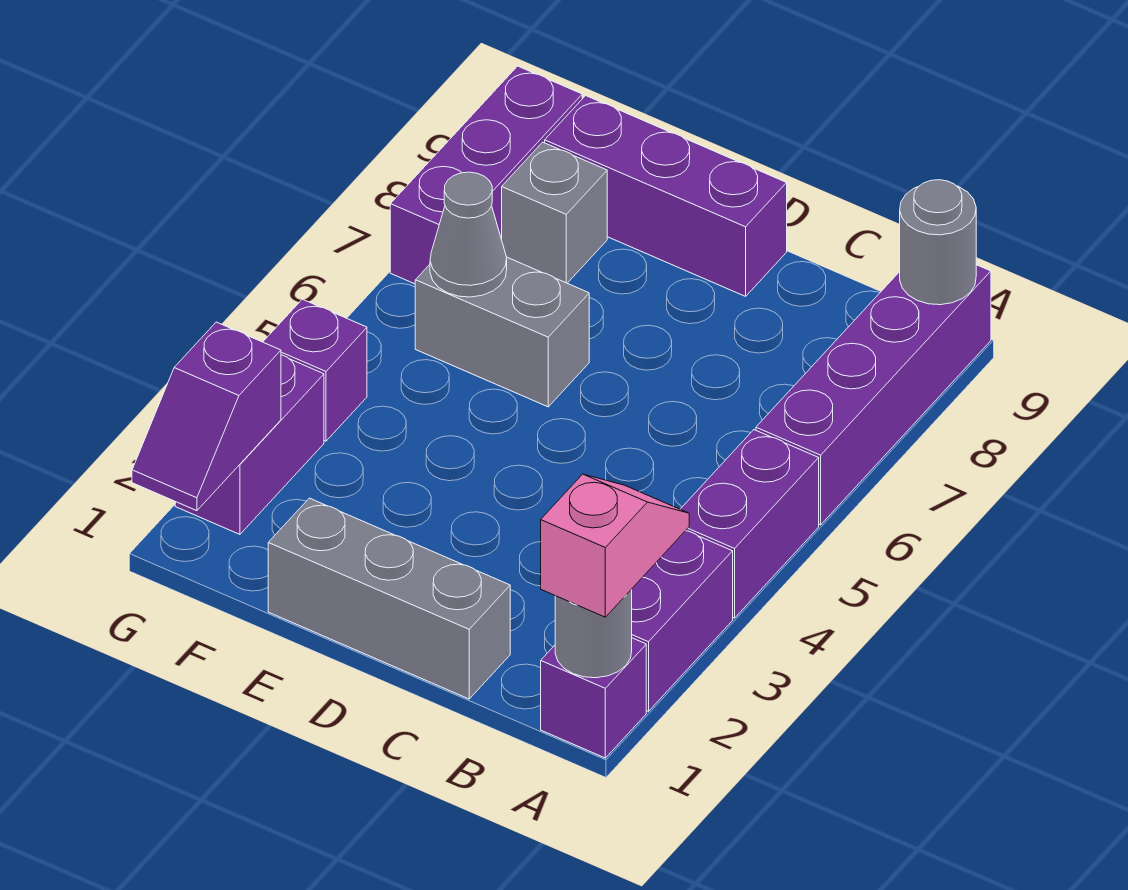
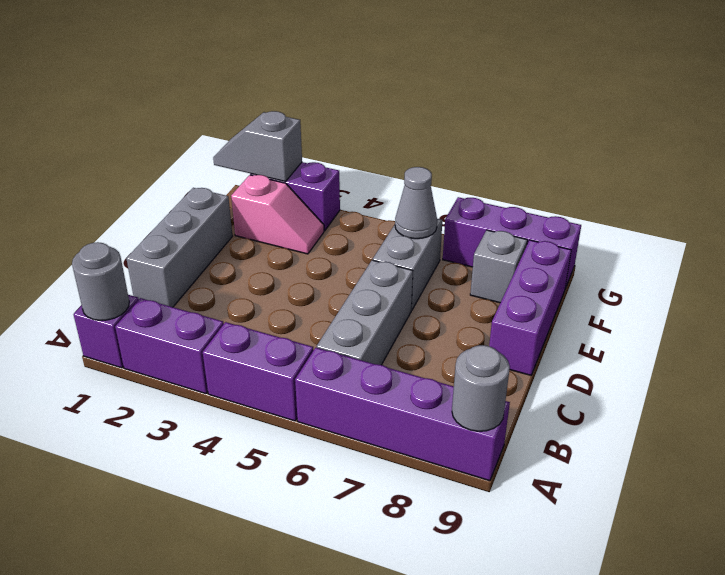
pink 1x2 slope [541,474,689,617] -> pink 1x2 slope moved to [231,175,324,254]
none -> grey 1x3 brick [317,260,413,365]
purple 1x2 slope [132,322,281,511] -> grey 1x2 slope [213,111,302,182]
purple 1x1 brick [263,299,367,441] -> none

